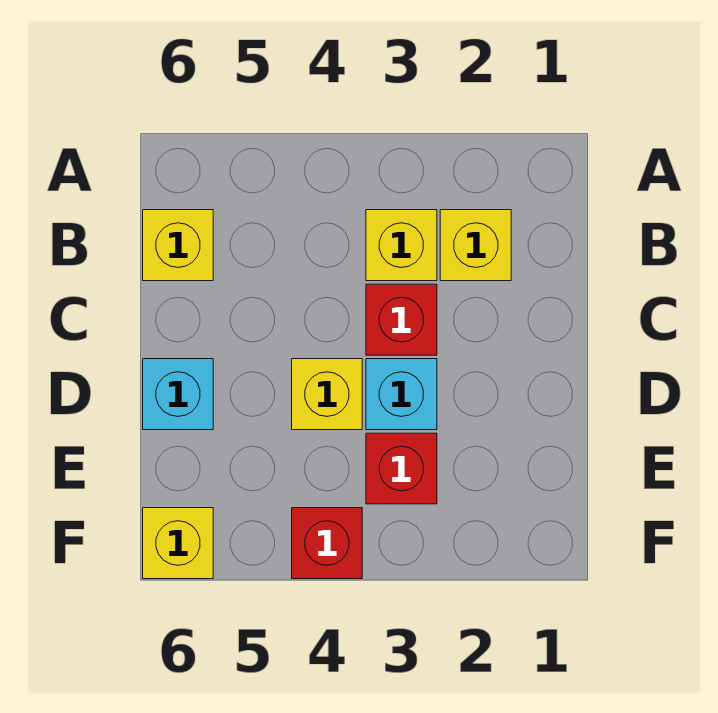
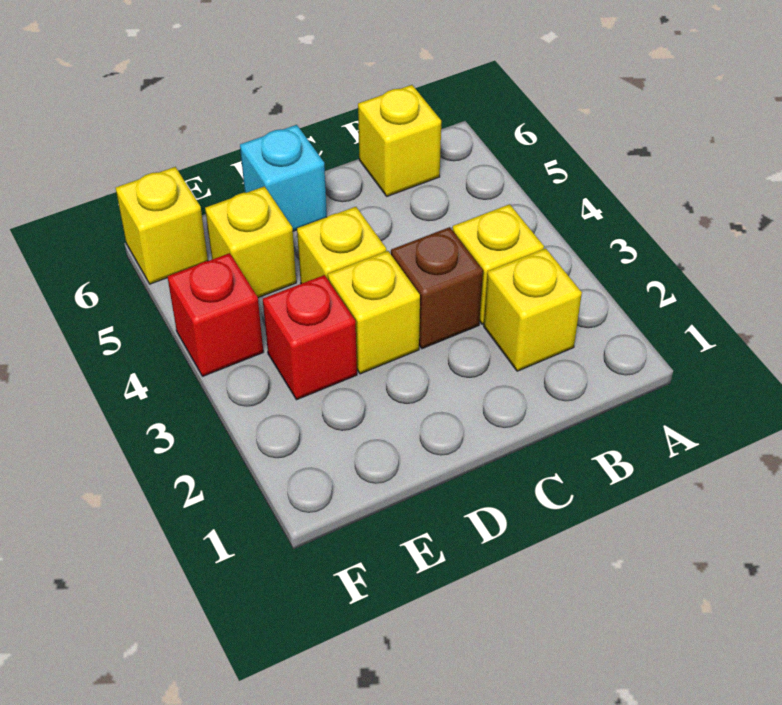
red 1x1 brick [366,284,437,355] -> brown 1x1 brick [391,227,483,349]
cyan 1x1 brick [366,359,437,430] -> yellow 1x1 brick [328,251,420,374]
none -> yellow 1x1 brick [205,186,296,298]

